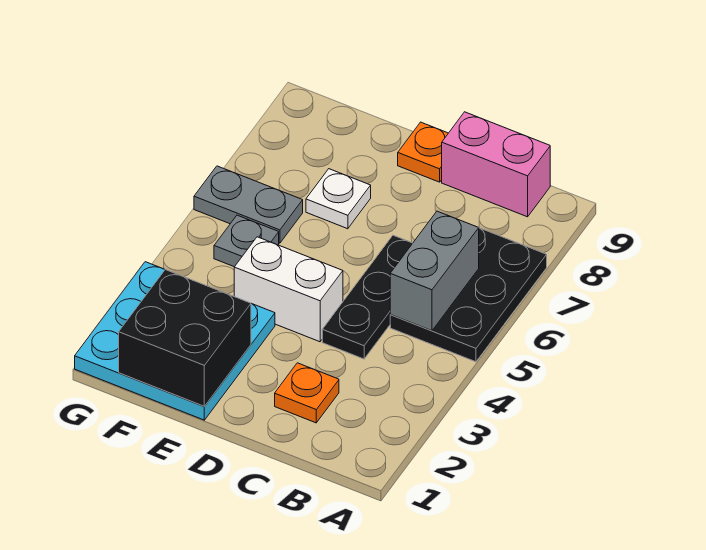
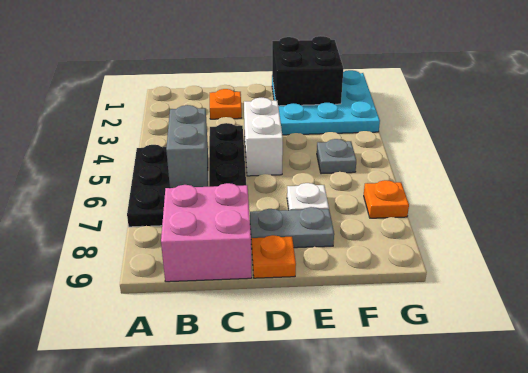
pink 1x2 brick [442,112,550,217] -> pink 2x2 brick [161,183,252,282]
white 1x2 brick [234,237,343,342] -> white 1x2 brick turned to [244,98,283,176]
grey 1x2 plate [194,166,303,243] -> grey 1x2 plate moved to [250,207,334,248]
none -> orange 1x1 plate [364,180,409,218]

